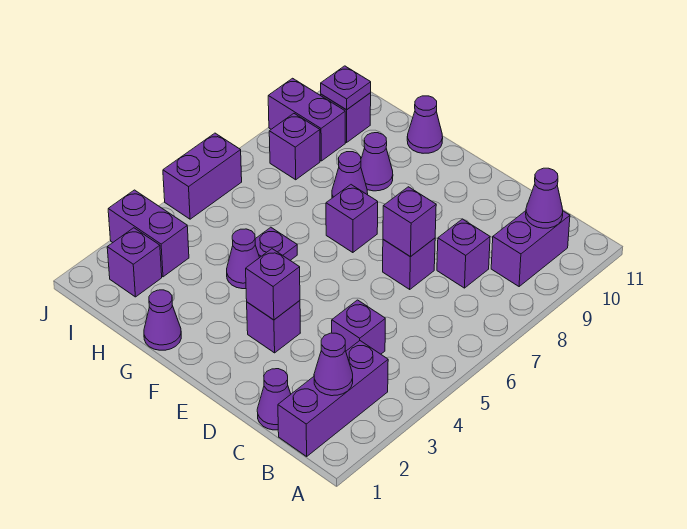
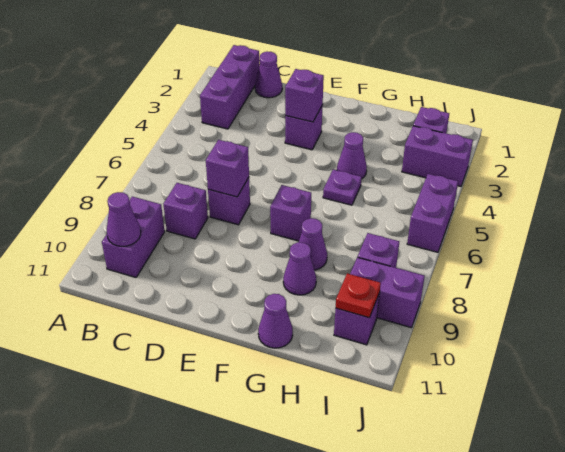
purple 1x1 cone [314,333,353,396] -> none
purple 1x1 brick [332,300,385,354] -> none
purple 1x1 cone [144,290,181,350] -> none
purple 1x1 plate [321,66,371,110] -> red 1x1 plate [336,273,381,318]

